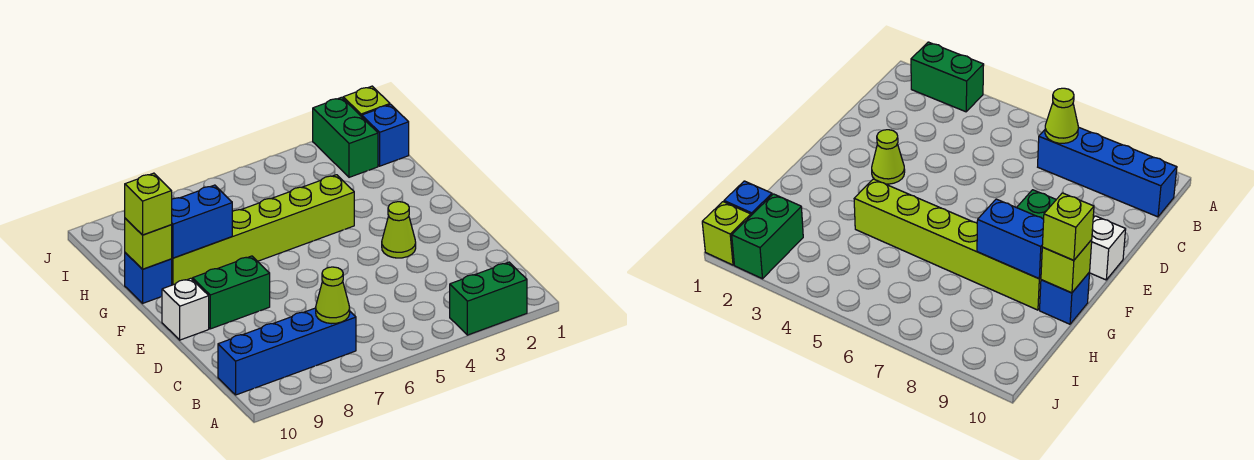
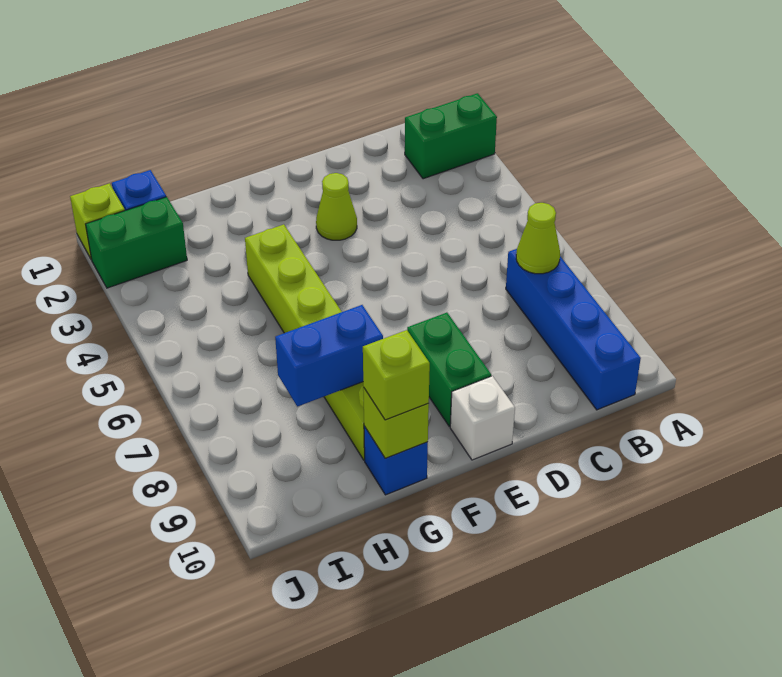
green 1x2 brick [450,262,527,335] -> green 1x2 brick turned to [405,93,497,179]
blue 1x2 brick [172,185,232,258] -> blue 1x2 brick turned to [275,305,383,406]

